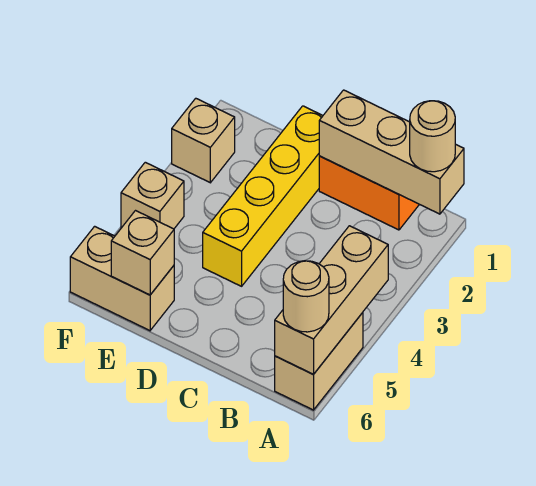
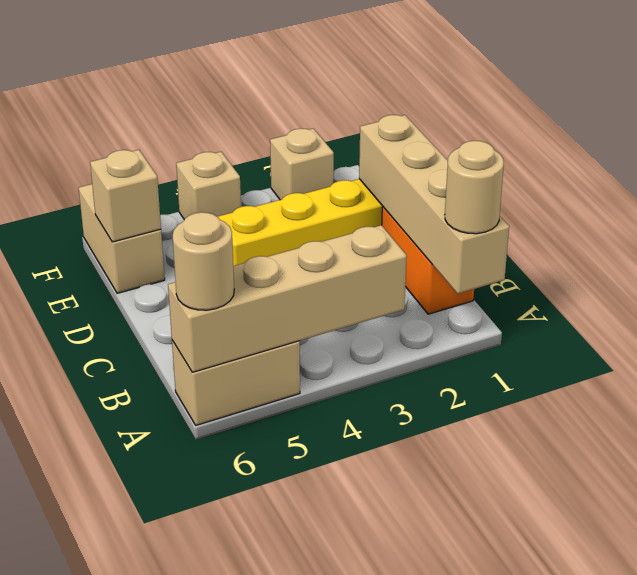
tan 1x3 brick [319,90,464,214] -> tan 1x4 brick [359,115,509,294]
tan 1x3 brick [275,226,388,374] -> tan 1x4 brick [168,225,407,372]

